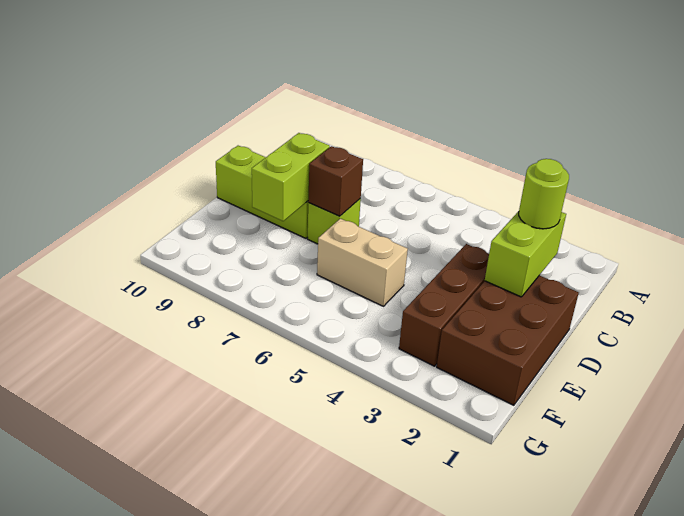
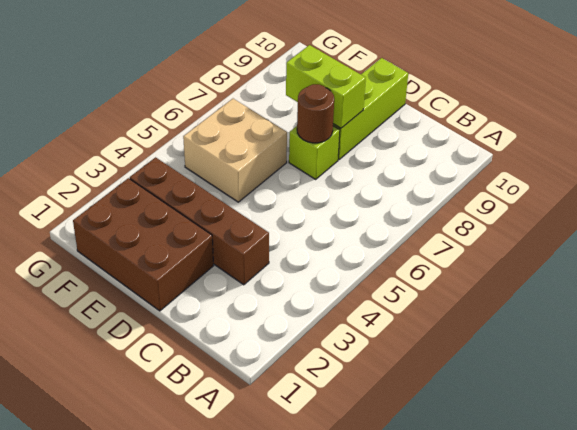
lime 1x2 brick [485,211,566,297] -> none
lime 1x1 round brick [519,159,569,229] -> none
brown 1x3 brick [399,244,489,366] -> brown 1x4 brick [130,157,269,285]
brown 1x1 brick [308,146,363,216] -> brown 1x1 round brick [297,84,334,143]
tan 1x2 brick [317,219,408,306] -> tan 2x2 brick [183,99,287,202]

